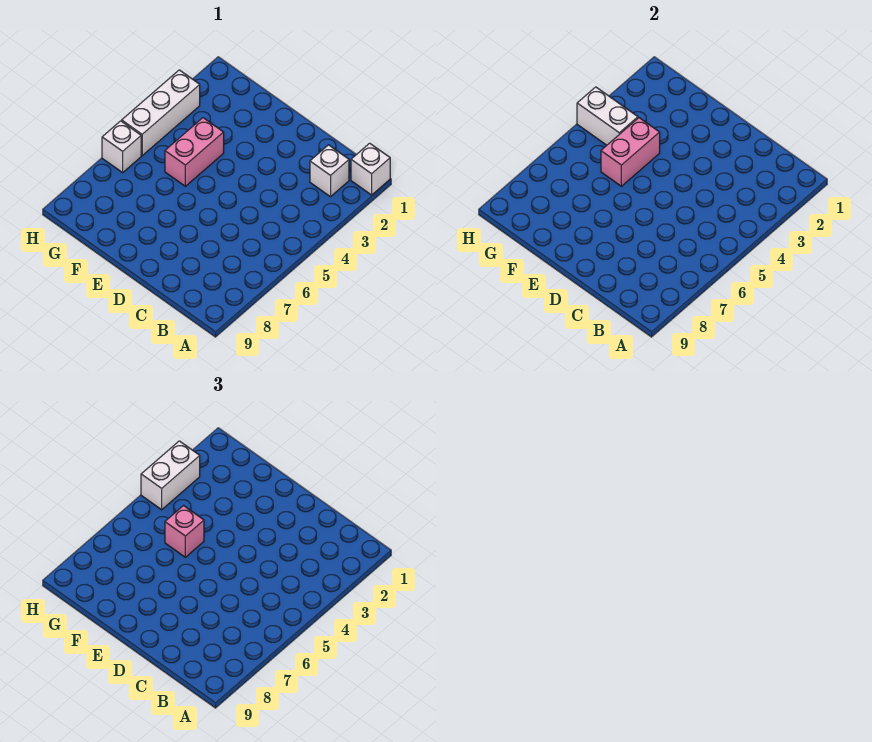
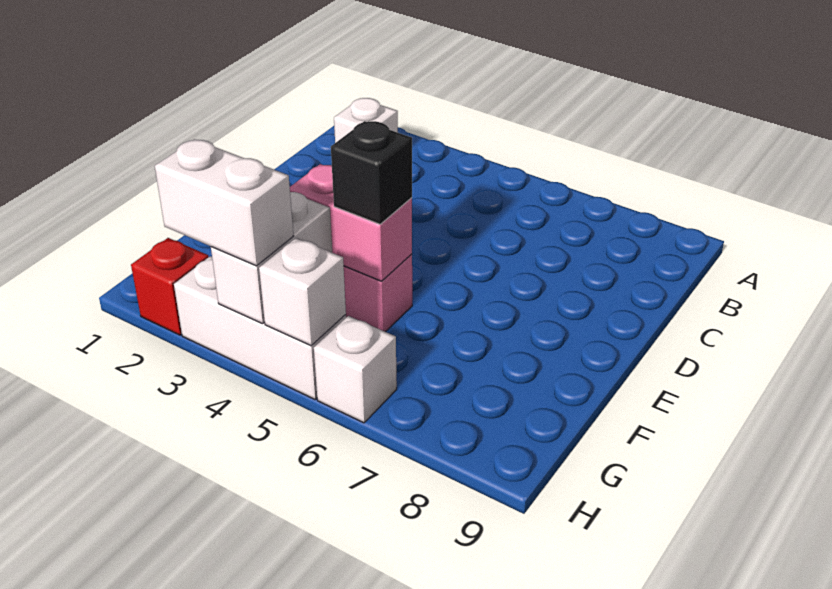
white 1x1 brick [351,143,390,195] -> white 1x1 brick moved to [259,238,346,346]
pink 1x1 brick [165,506,204,557] -> black 1x1 brick [331,121,412,224]
none -> red 1x1 brick [131,238,208,335]

